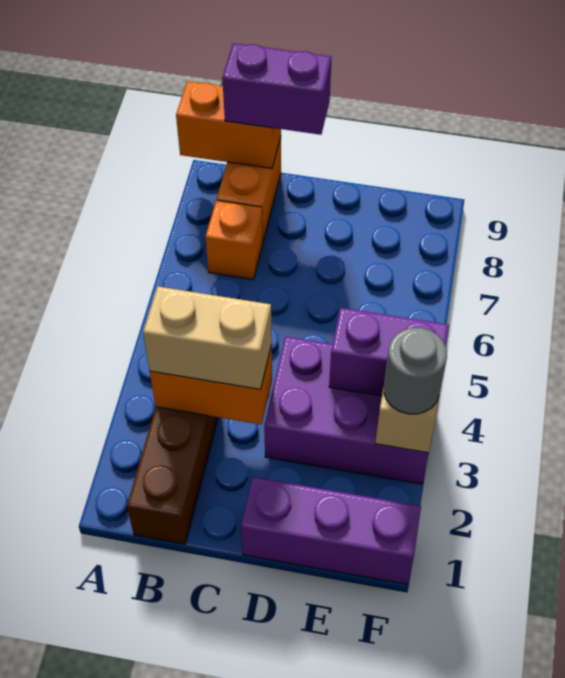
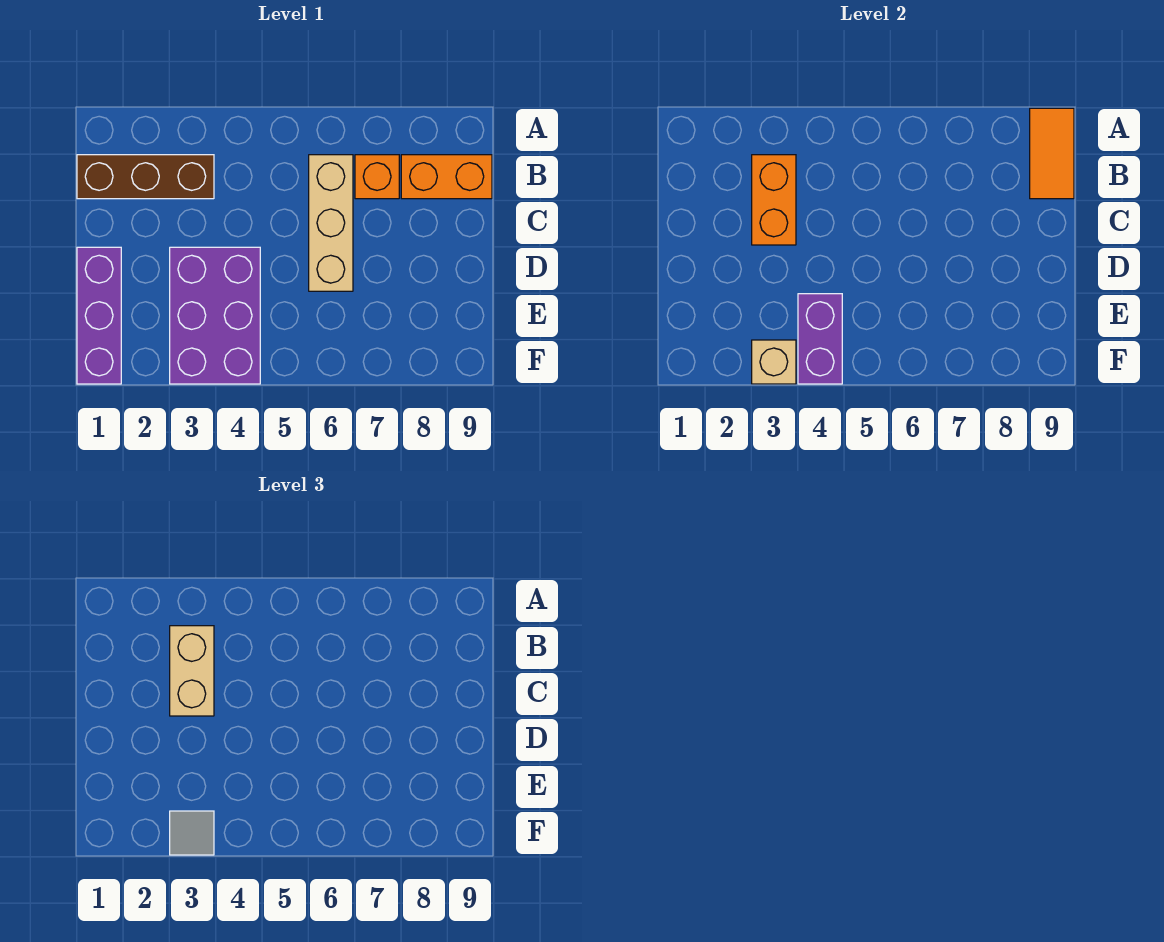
orange 1x2 brick [176,81,281,168] -> orange 1x2 tile [1030,108,1074,199]
none -> tan 1x3 brick [309,155,353,291]
purple 1x2 brick [222,43,332,135] -> none
grey 1x1 round brick [384,328,447,414] -> grey 1x1 tile [170,811,214,855]

